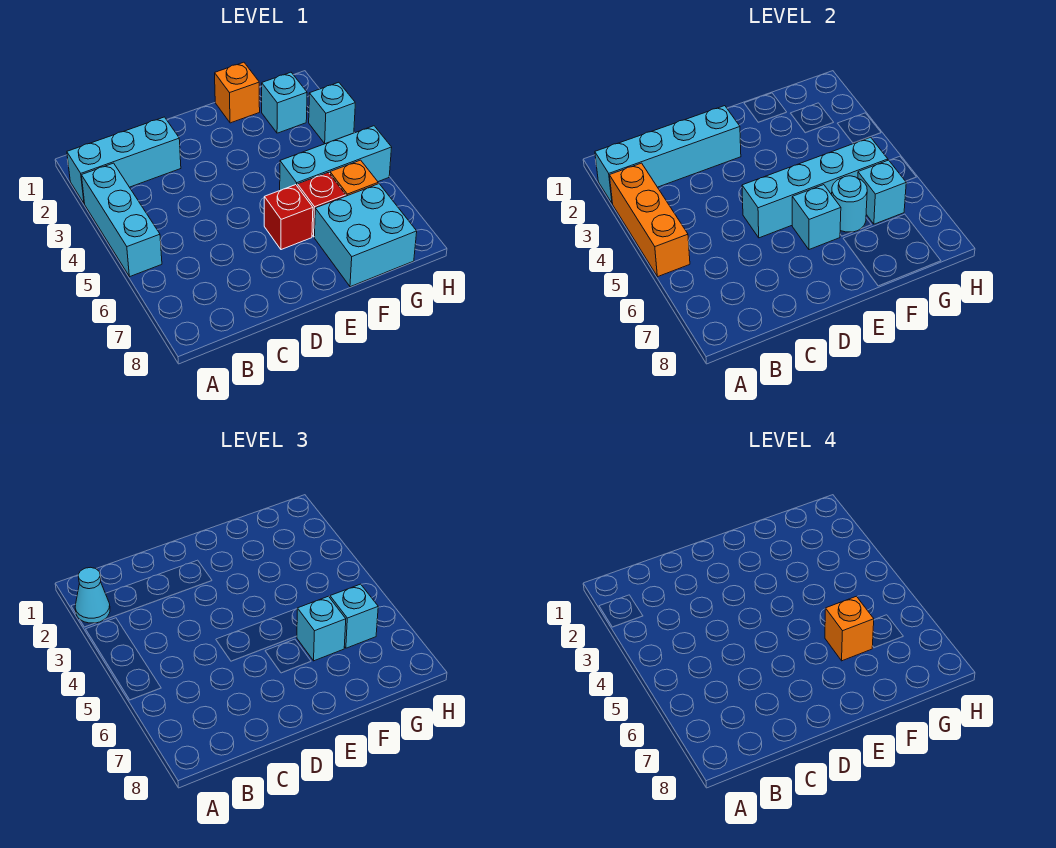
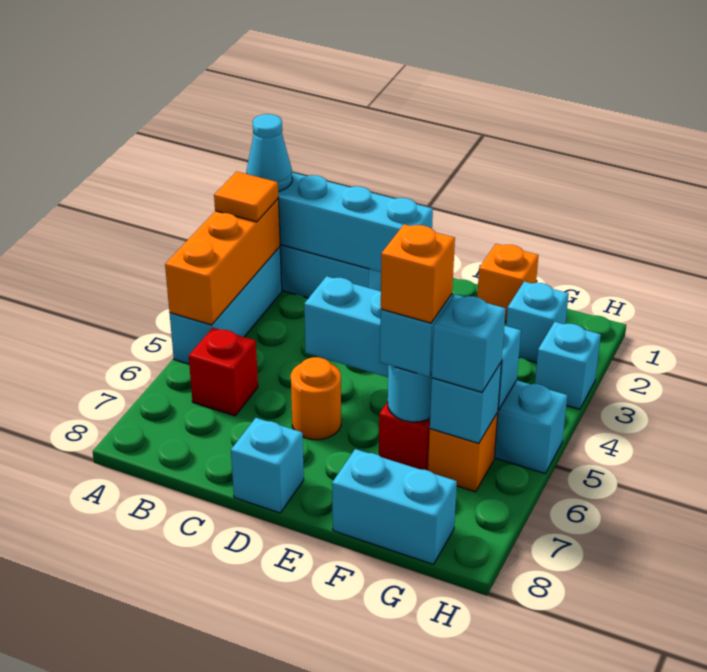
none -> orange 1x1 tile [214,171,278,222]
none -> orange 1x1 round brick [291,357,341,440]
red 1x1 brick [264,185,313,250] -> red 1x1 brick moved to [189,328,258,416]
cyan 1x1 brick [792,185,841,250] -> cyan 1x1 brick moved to [231,418,304,513]
cyan 2x2 brick [314,184,417,287] -> cyan 1x2 brick [332,449,457,564]

